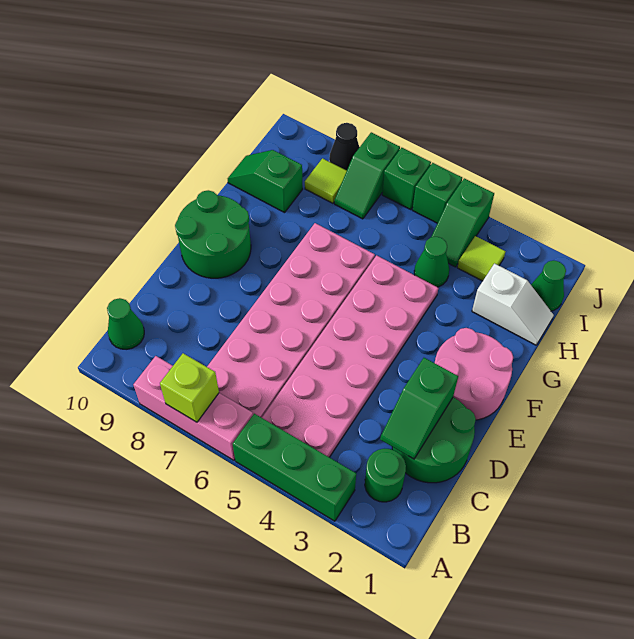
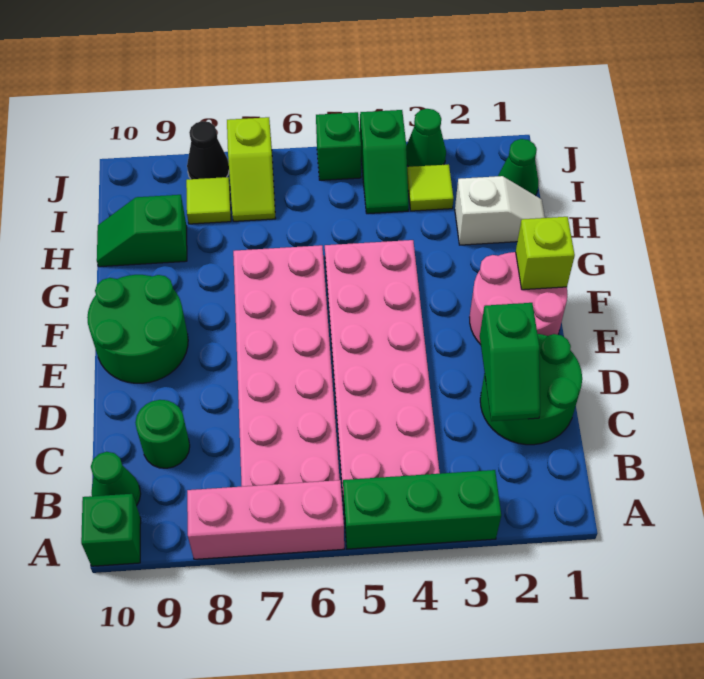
lime 1x1 brick [160,353,219,422] -> lime 1x1 brick moved to [516,217,575,290]
green 1x1 round brick [365,449,406,502] -> green 1x1 round brick moved to [135,400,190,468]
green 1x1 cone [414,237,449,287] -> green 1x1 cone moved to [406,109,446,167]
green 1x2 slope [334,132,400,219] -> lime 1x2 slope [227,117,276,221]
green 1x1 brick [382,148,431,210] -> green 1x1 brick moved to [81,494,141,566]

